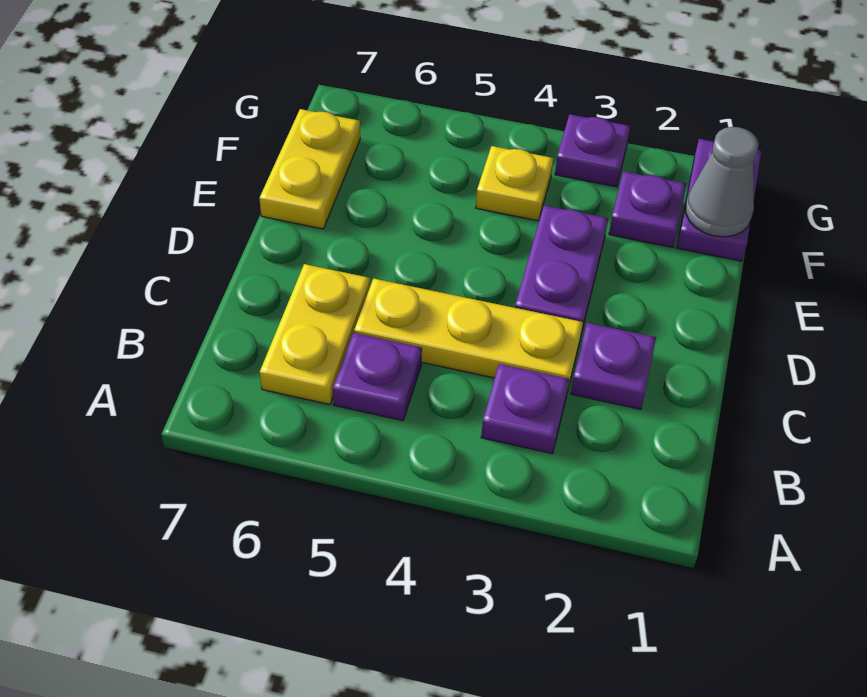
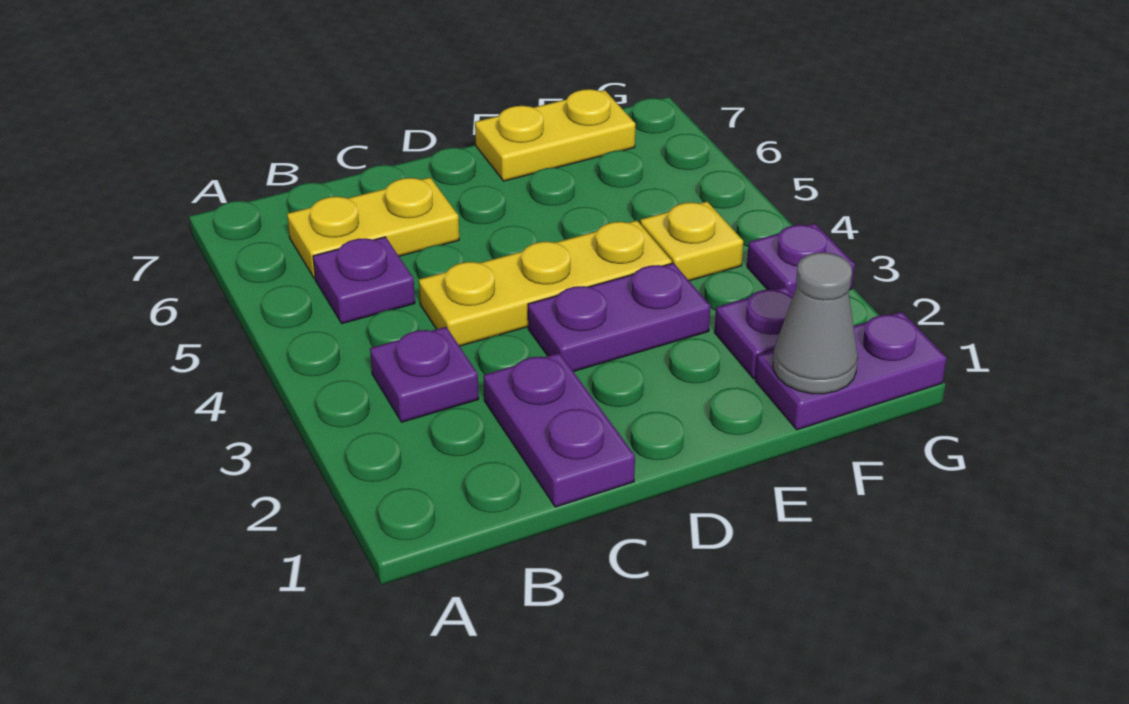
purple 1x1 plate [571,323,656,409] -> purple 1x2 plate [483,353,635,507]
yellow 1x3 plate [354,279,583,392] -> yellow 1x3 plate turned to [419,220,672,346]

